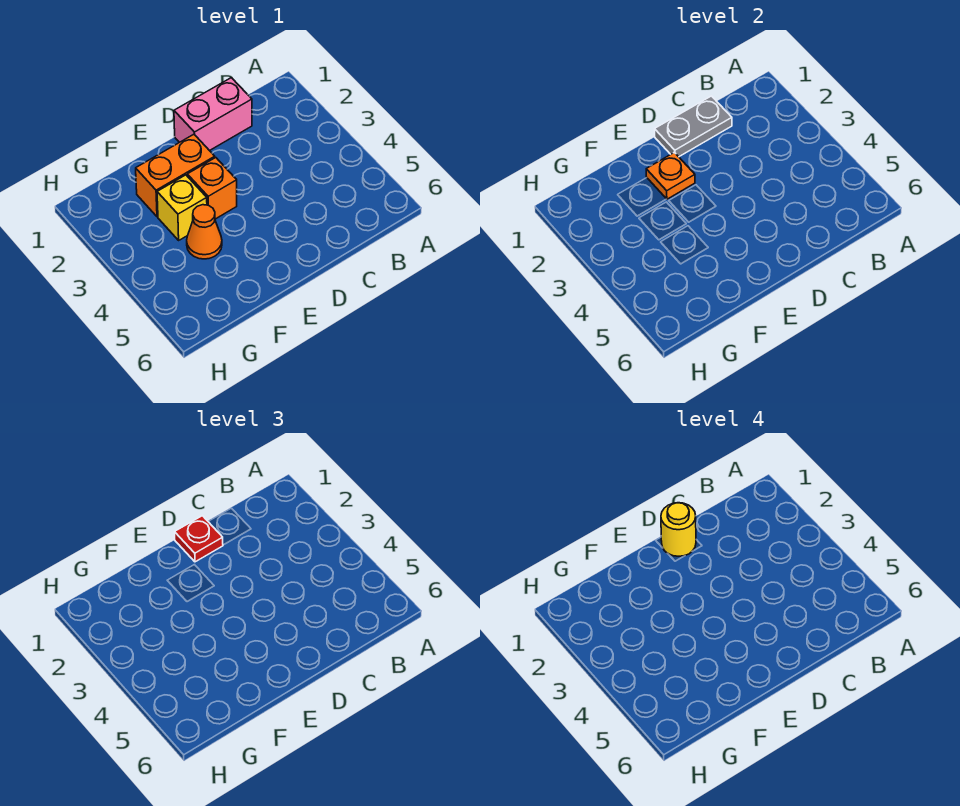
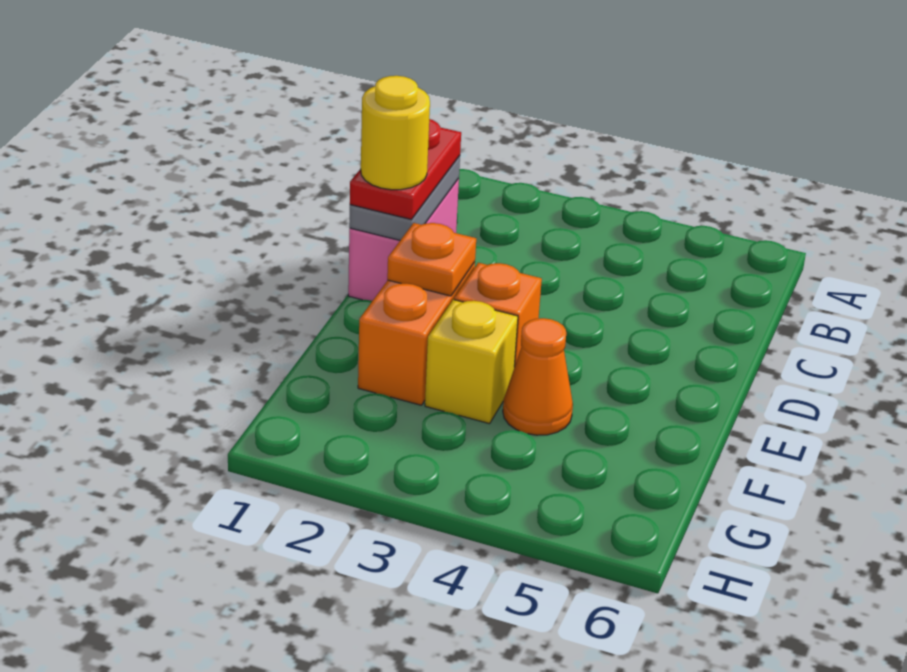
red 1x1 plate [175,516,223,562] -> red 1x2 plate [350,119,461,220]

